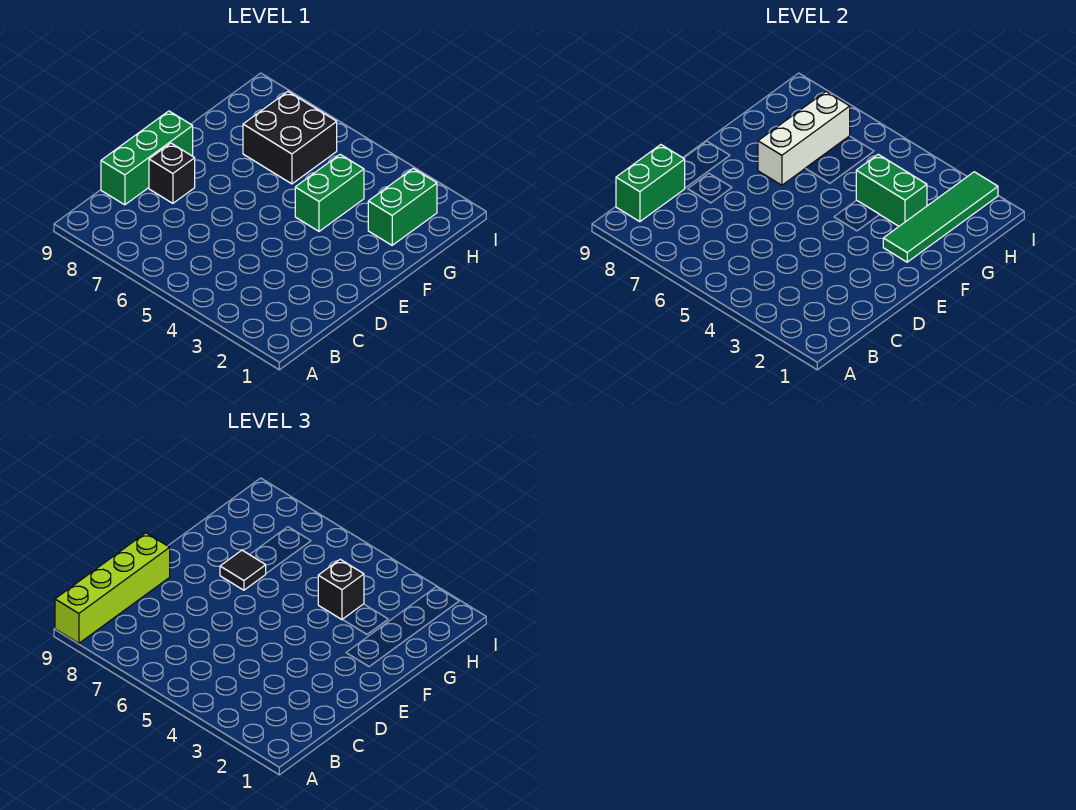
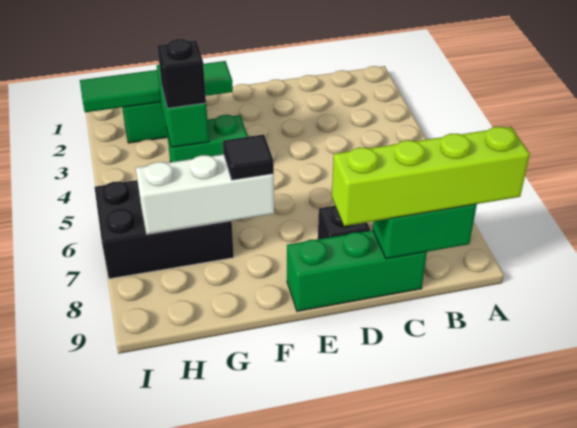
black 2x2 brick [243,92,337,184] -> black 2x3 brick [95,180,234,279]

